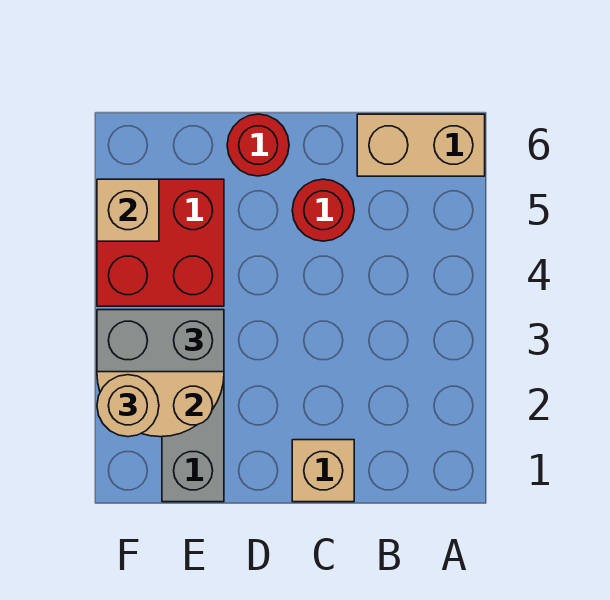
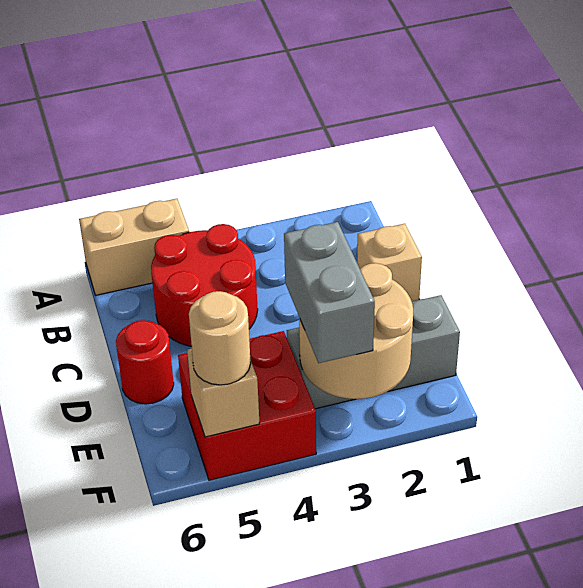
tan 1x2 brick [357,114,485,176] -> tan 1x2 brick turned to [79,199,189,295]
red 1x1 round brick [292,179,354,241] -> red 2x2 round brick [151,224,258,346]
tan 1x1 round brick [97,375,159,437] -> tan 1x1 round brick moved to [189,291,251,385]

